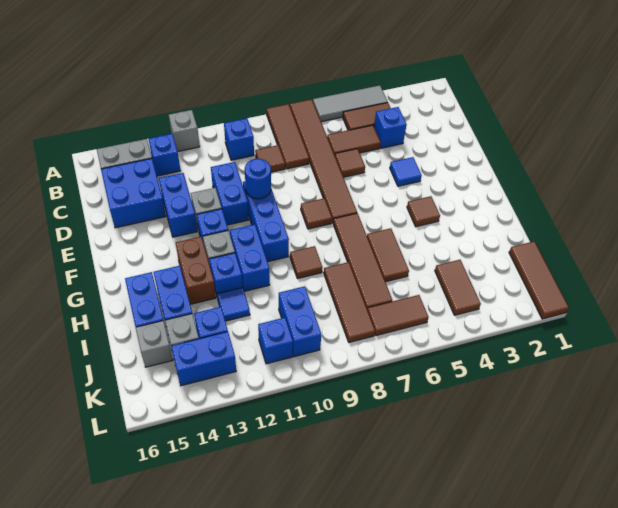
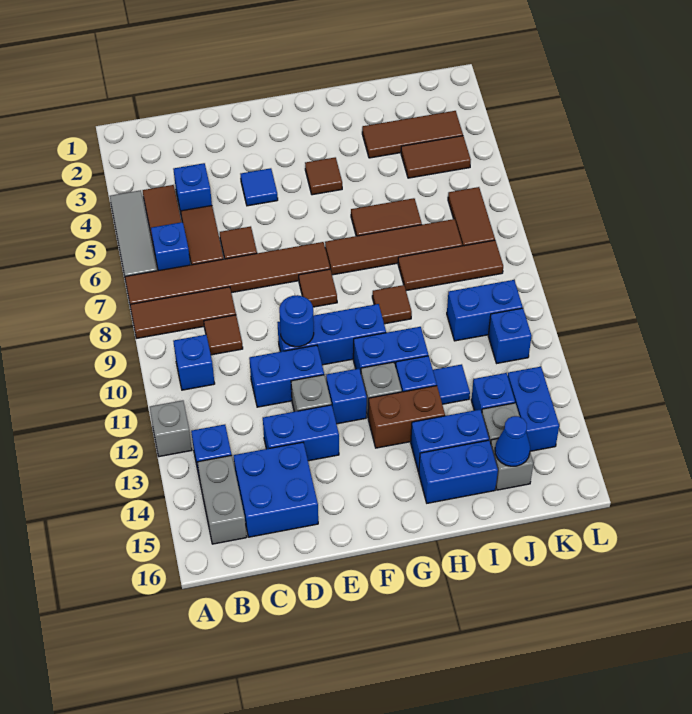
none -> blue 1x1 brick [151,222,190,271]
brown 1x3 tile [509,241,569,319] -> brown 1x3 tile moved to [362,111,463,158]
none -> blue 1x1 cone [495,416,530,466]

